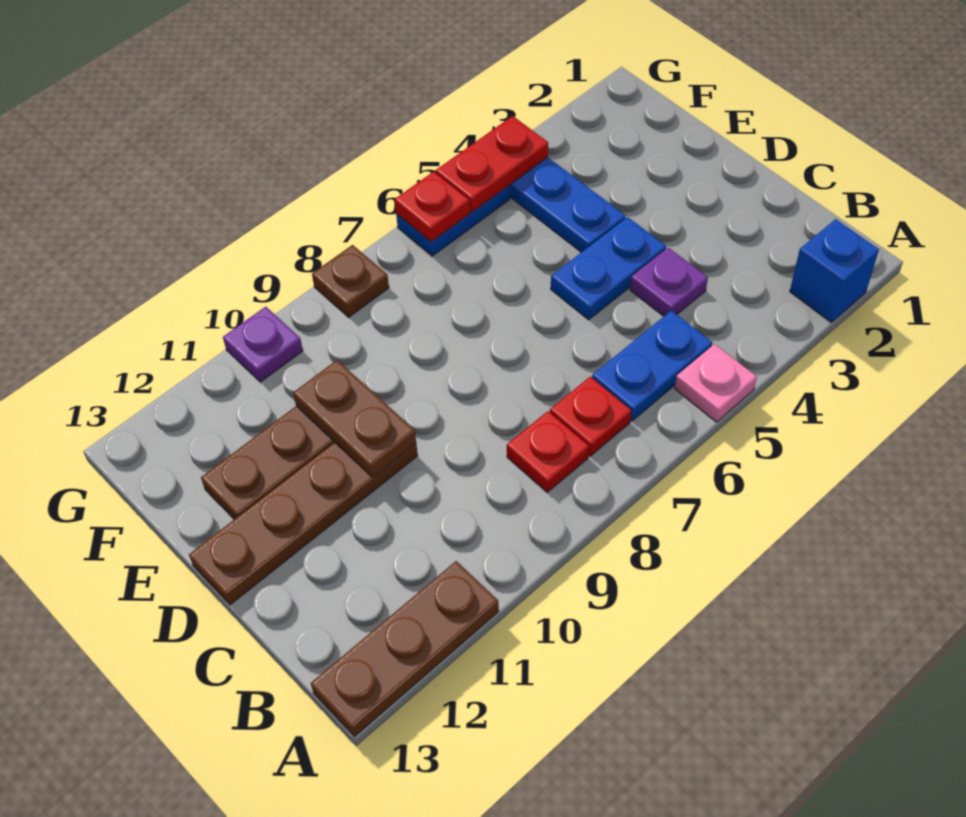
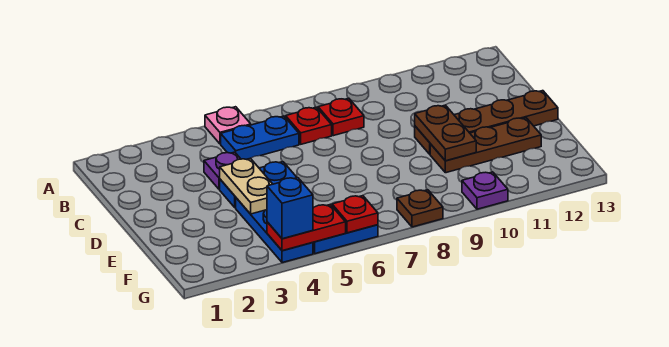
blue 1x1 brick [790,219,879,322] -> blue 1x1 brick moved to [267,178,313,239]
brown 1x3 plate [311,561,499,737] -> none
none -> tan 1x2 plate [220,158,272,214]

